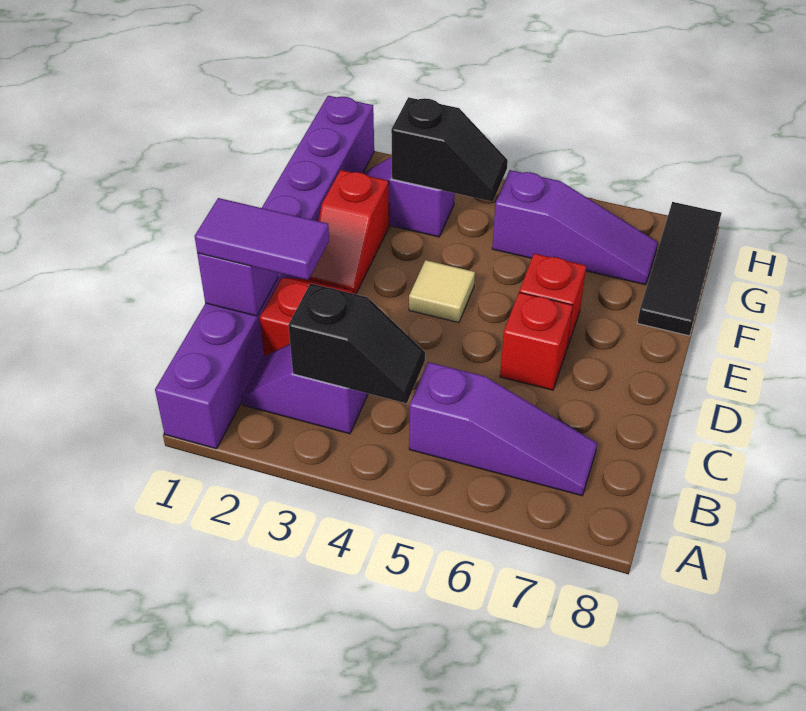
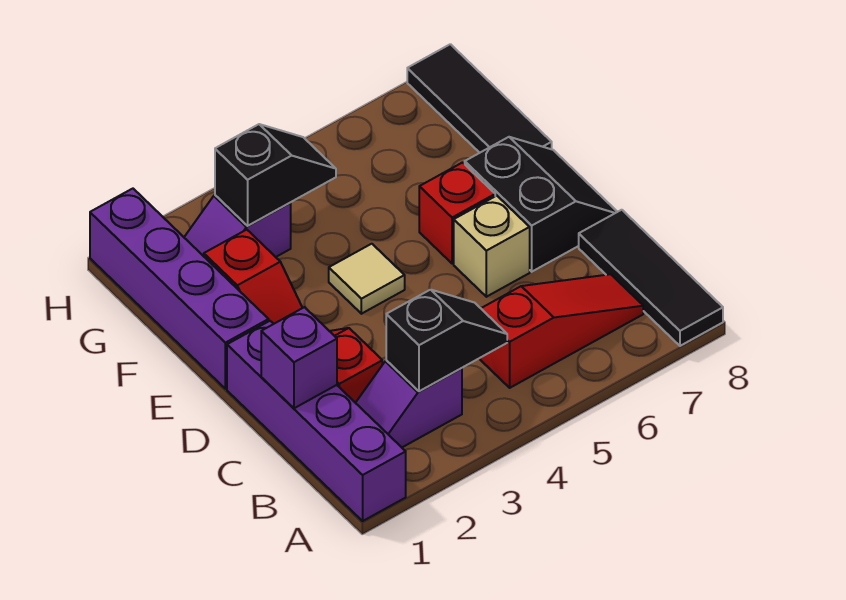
none -> black 1x3 tile [579,210,723,346]
purple 1x3 slope [409,362,597,496] -> red 1x3 slope [479,274,643,388]
purple 1x2 tile [195,198,329,280] -> none
red 1x1 brick [500,292,573,390] -> tan 1x1 brick [454,196,530,297]
none -> black 2x2 slope [465,137,617,272]
purple 1x3 slope [492,170,658,285] -> none

